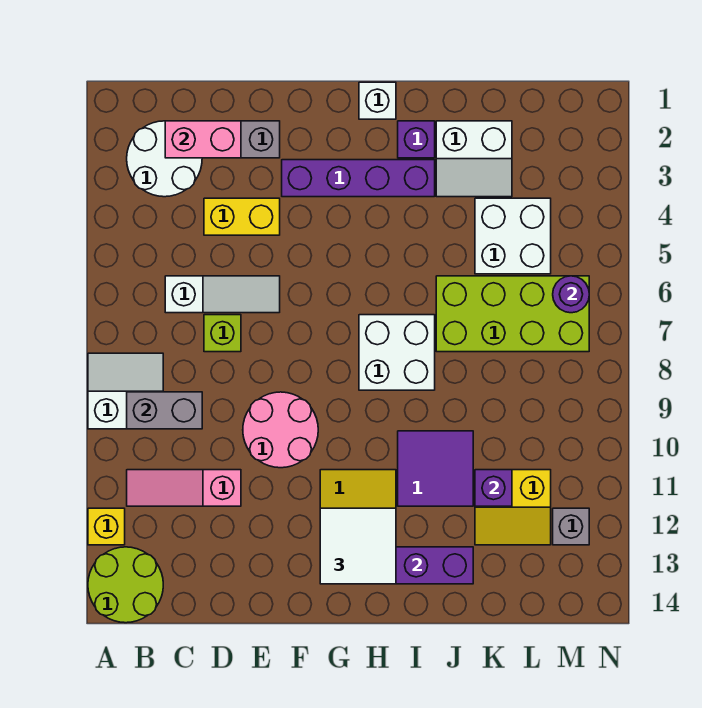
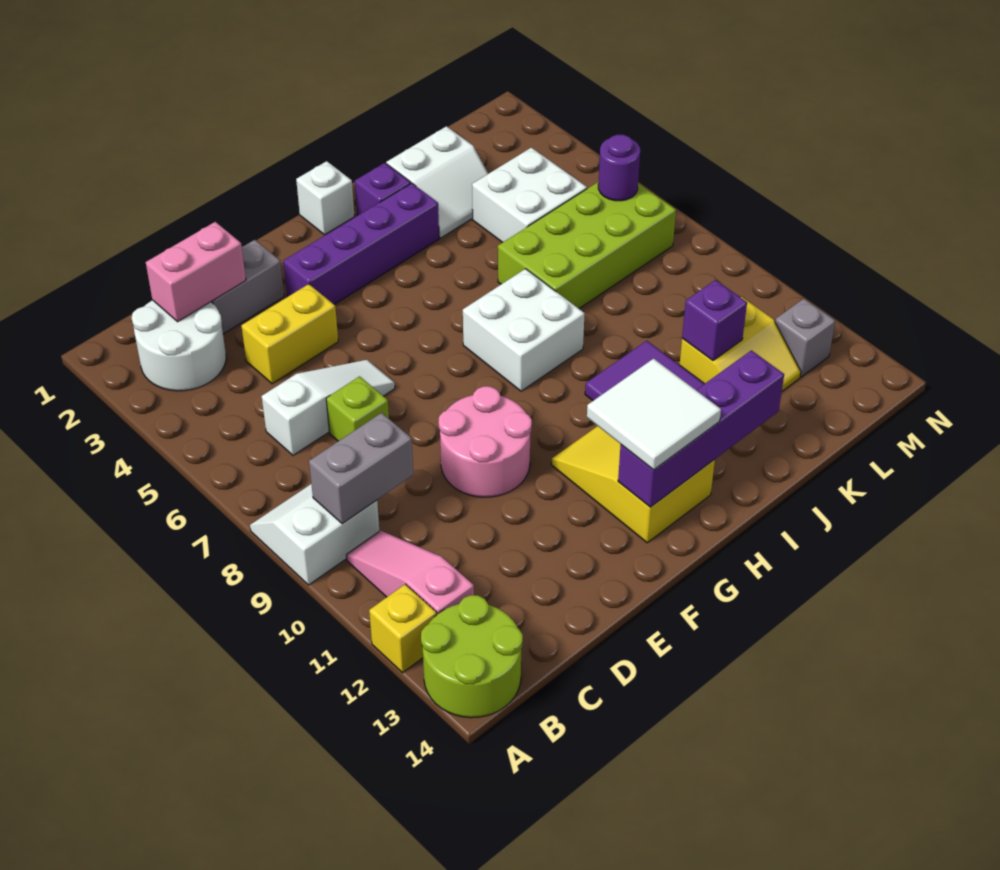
pink 1x3 slope [127,470,241,506] -> pink 1x3 slope turned to [346,531,474,614]

